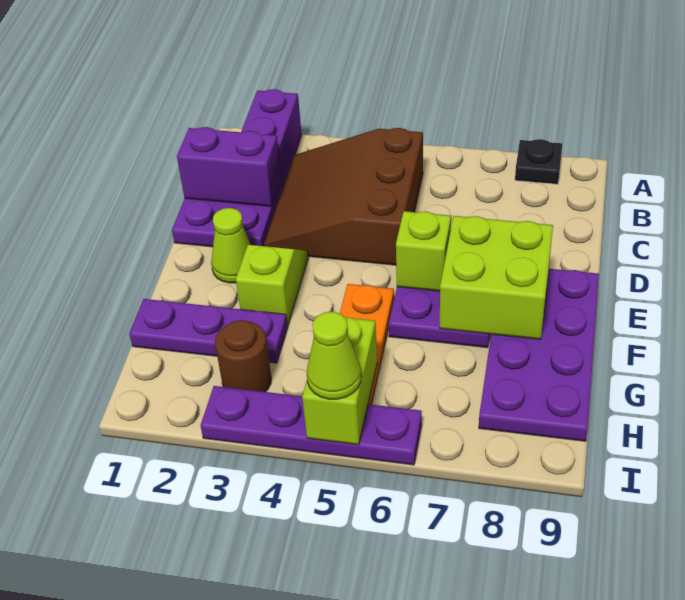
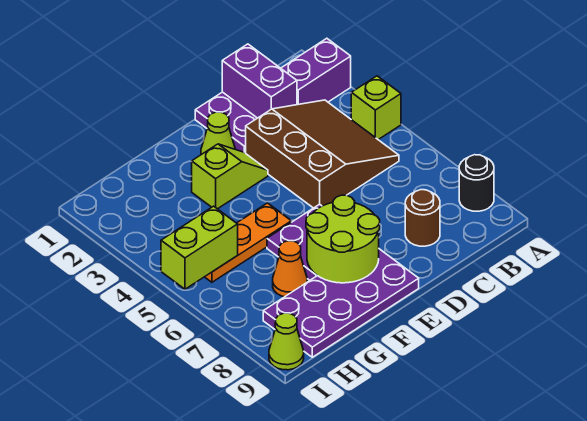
black 1x1 plate [515,139,562,184] -> black 1x1 round brick [459,155,494,211]
brown 3x3 slope [264,128,423,265] -> brown 3x3 slope turned to [246,100,399,208]
lime 1x1 brick [396,211,451,291] -> lime 1x1 brick moved to [351,76,401,140]
lime 2x2 brick [440,216,553,340] -> lime 2x2 round brick [306,195,380,283]
purple 1x3 plate [129,299,288,363] -> none
none -> orange 1x1 cone [273,241,307,297]
brown 1x1 round brick [215,320,271,392] -> brown 1x1 round brick moved to [405,190,440,246]
purple 1x4 plate [200,386,422,465] -> none
lime 1x1 cone [307,312,361,399] -> lime 1x1 cone moved to [269,313,304,370]

